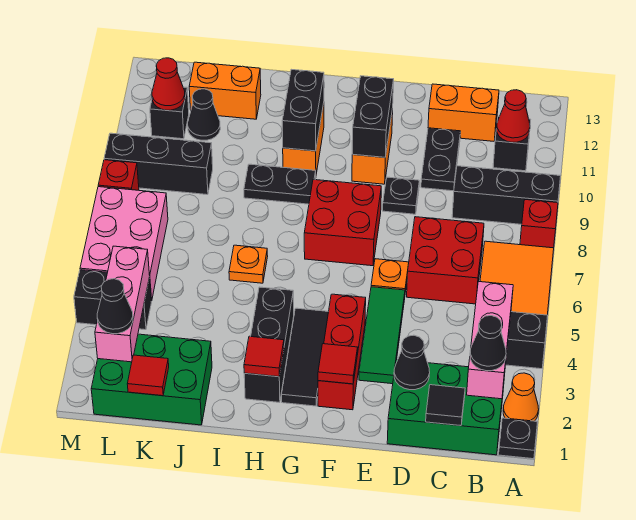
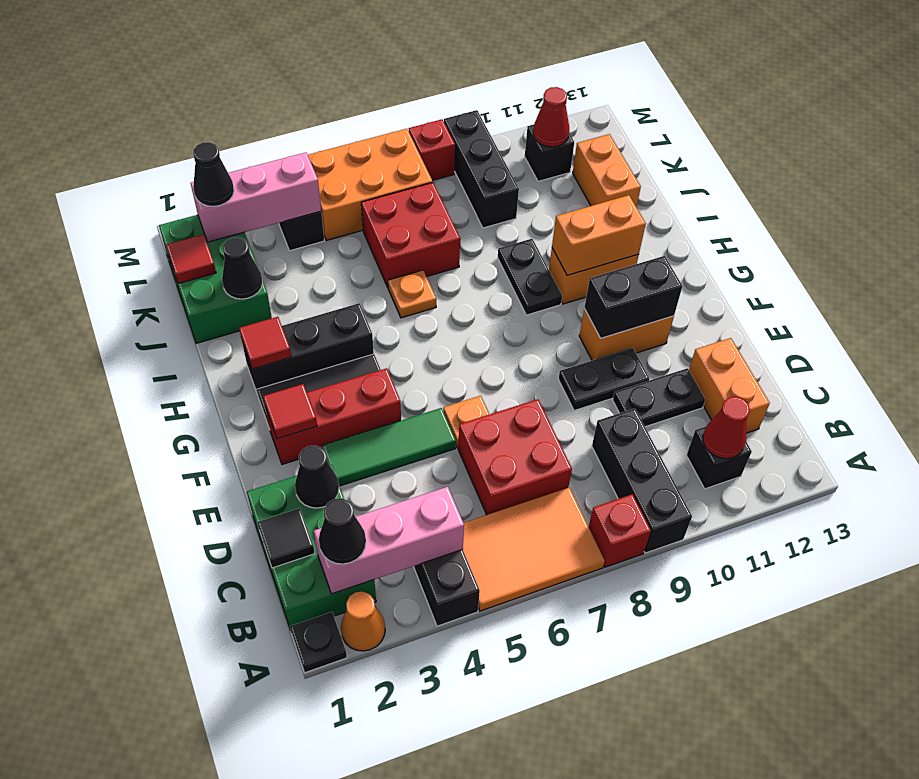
black 1x1 plate [383,177,419,214] -> black 1x2 plate [558,348,649,411]
red 2x2 brick [304,180,381,266] -> red 2x2 brick moved to [361,183,460,287]
black 1x2 brick [282,69,324,151] -> orange 1x2 brick [552,195,646,275]
black 1x1 cone [188,89,220,140] -> black 1x1 cone moved to [222,237,263,299]
pink 2x3 brick [80,187,168,301] -> orange 2x3 brick [308,129,433,240]

